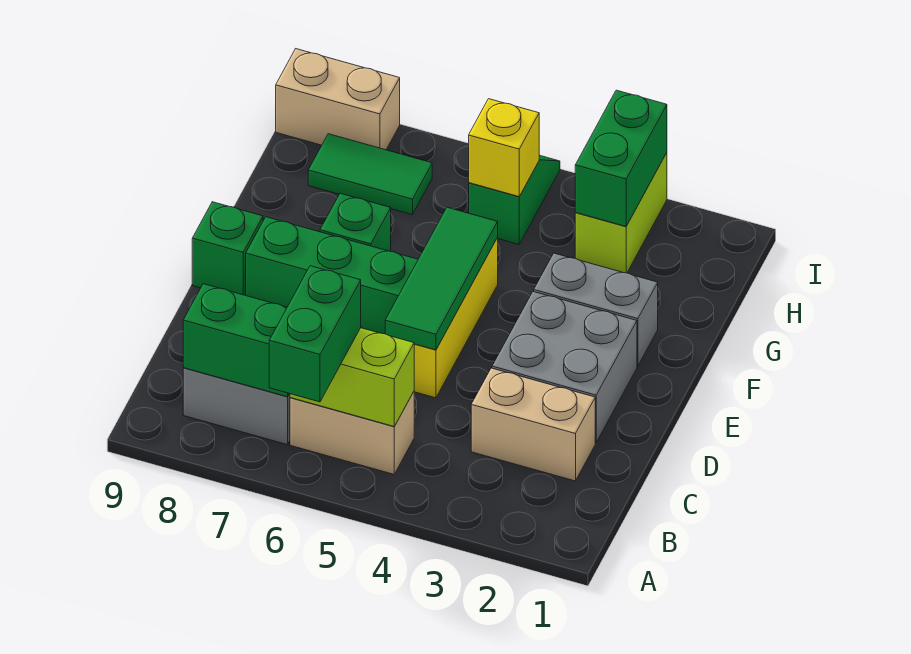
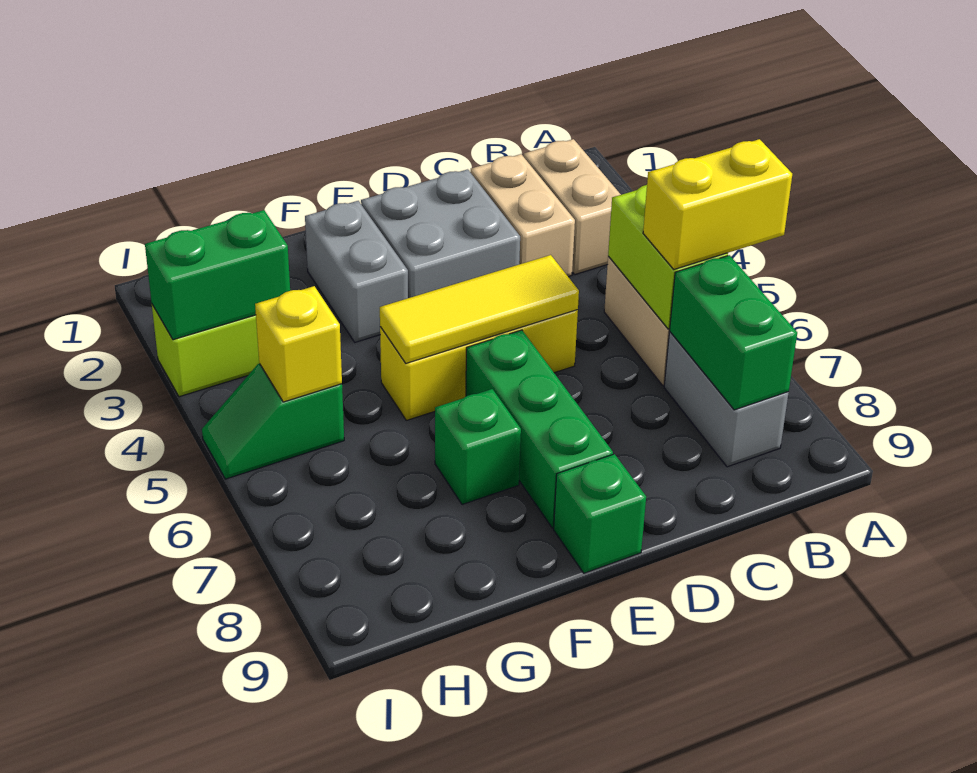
green 1x2 brick [269,266,361,402] -> yellow 1x2 brick [643,139,792,269]
green 1x3 tile [385,207,498,350] -> yellow 1x3 tile [380,255,579,363]
green 1x2 tile [308,134,432,215] -> none
tan 1x2 brick [276,49,400,150] -> tan 1x2 brick moved to [524,139,621,274]

